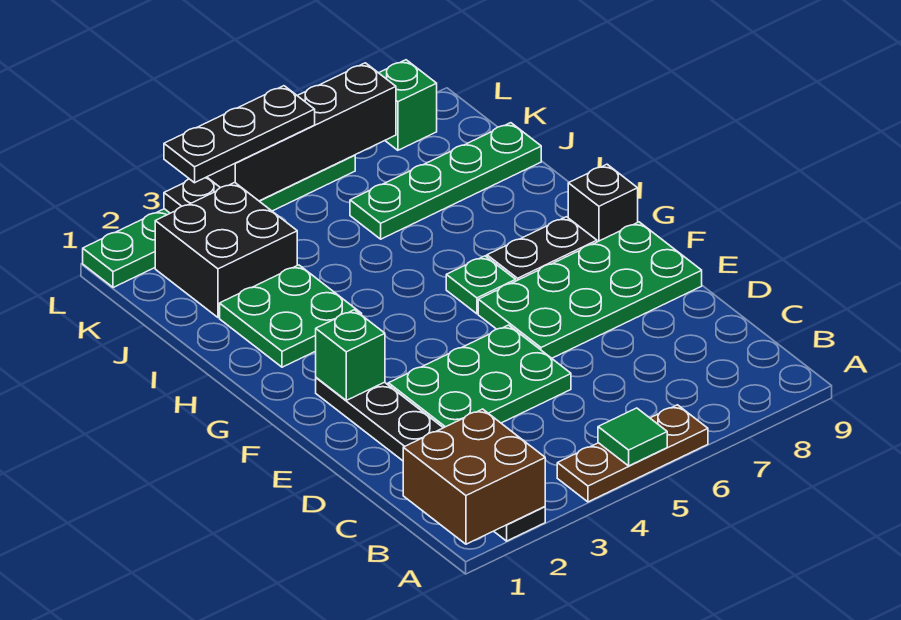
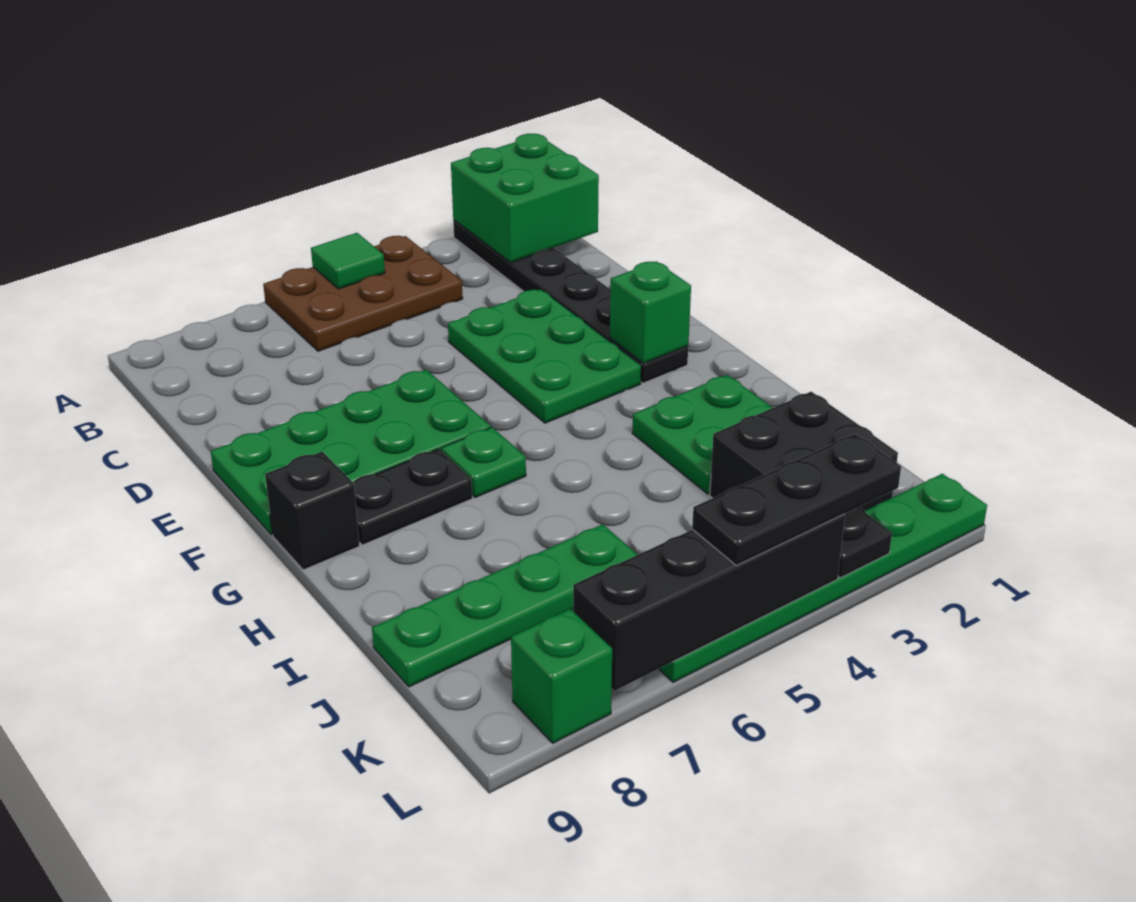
brown 2x2 brick [403,409,545,544] -> green 2x2 brick [451,134,599,263]
brown 1x3 plate [557,405,708,502] -> brown 2x3 plate [263,236,463,351]
green 2x3 plate [388,325,571,428] -> green 2x3 plate turned to [448,289,641,423]

